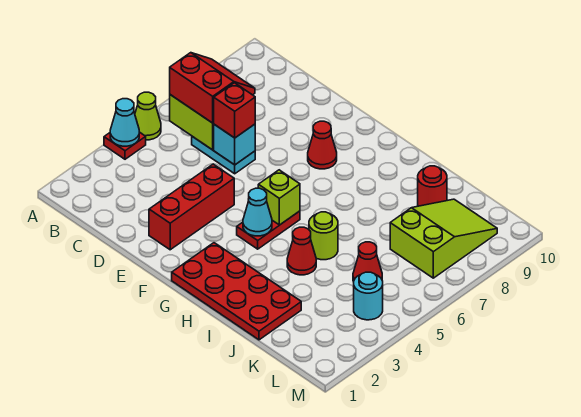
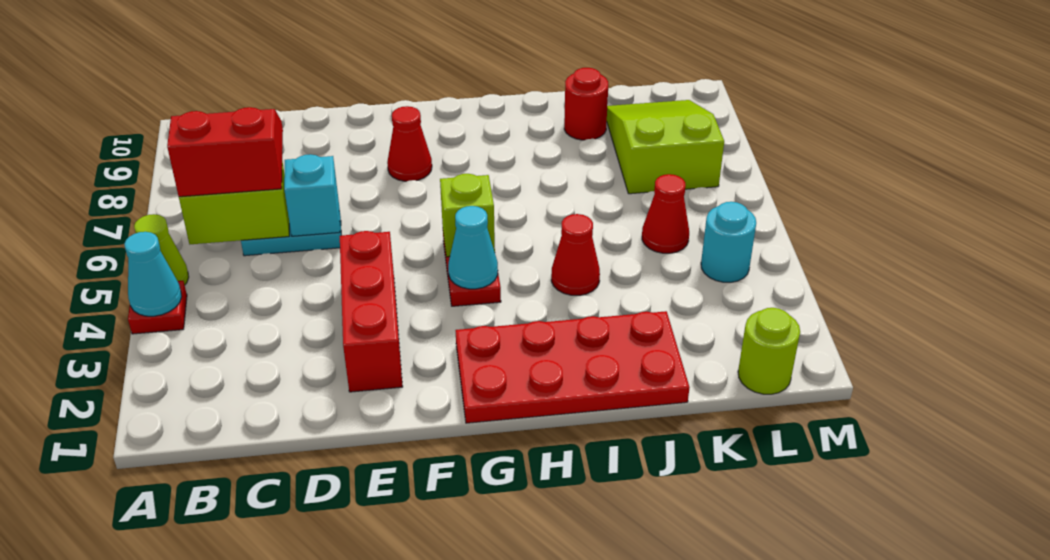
red 1x1 brick [214,83,255,138] -> none
lime 1x1 round brick [309,212,338,260] -> lime 1x1 round brick moved to [738,308,800,394]

